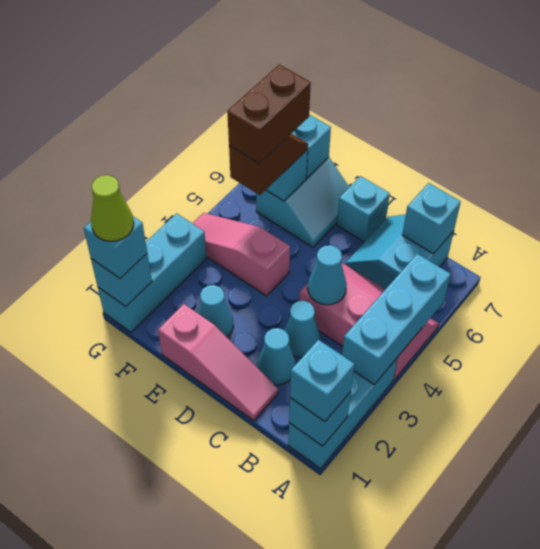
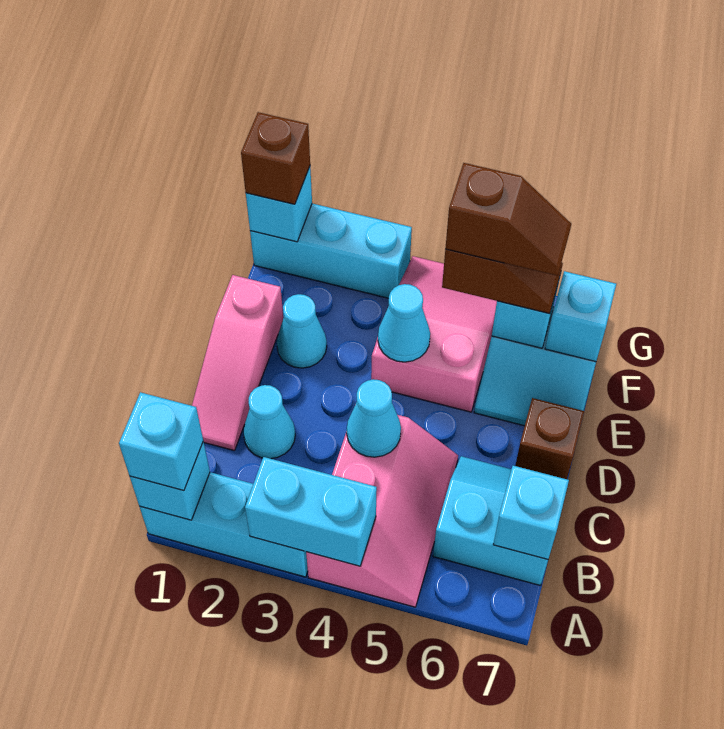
cyan 1x3 brick [342,254,451,385] -> cyan 1x2 brick [245,457,377,566]
cyan 1x1 cone [284,301,320,357] -> cyan 1x1 cone moved to [378,284,430,362]
cyan 1x1 brick [337,176,390,242] -> brown 1x1 brick [515,398,584,479]
pink 1x3 slope [192,213,290,296] -> pink 2x3 slope [371,256,497,412]
brown 1x2 brick [227,65,311,164] -> brown 1x2 slope [445,163,571,276]
cyan 1x1 brick [84,217,147,278] -> brown 1x1 brick [241,112,310,204]
lime 1x1 cone [91,175,134,241] -> none

